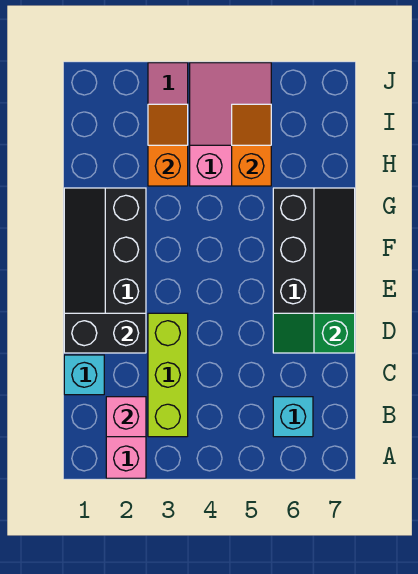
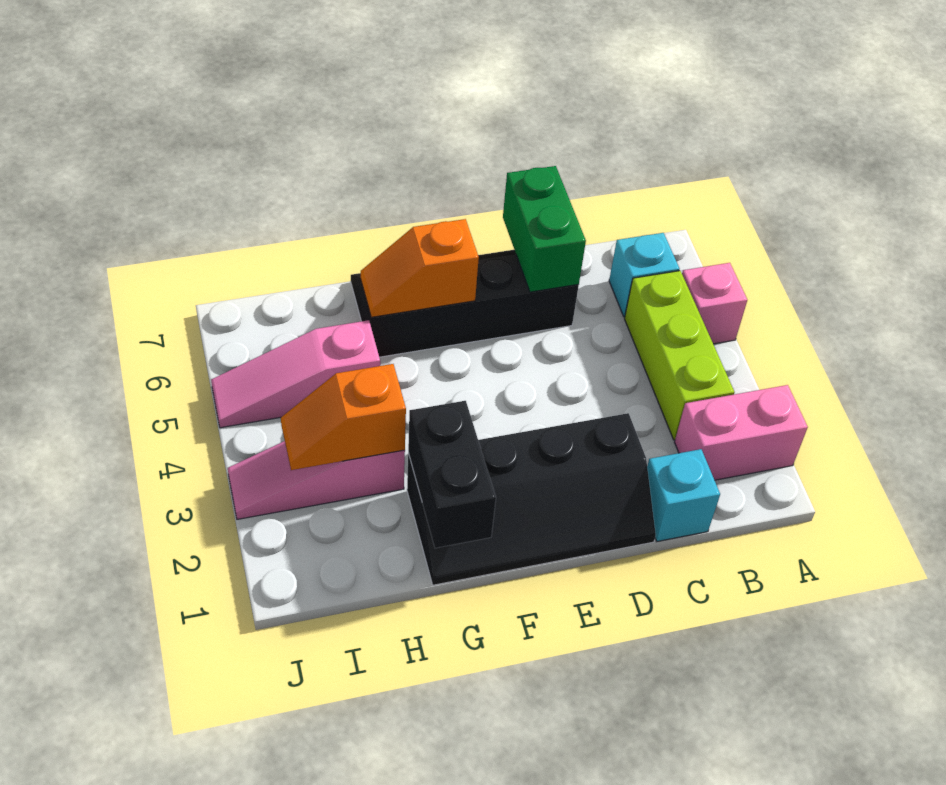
pink 1x1 brick [106,397,146,437] -> pink 1x1 brick moved to [682,263,747,344]
lime 1x3 brick [148,313,188,437] -> lime 1x3 brick turned to [625,271,735,440]
black 1x2 brick [64,313,146,353] -> black 1x2 brick moved to [408,401,496,548]
green 1x2 slope [273,313,355,353] -> green 1x2 brick [503,166,586,292]
pink 2x3 slope [190,63,271,186] -> pink 1x3 slope [211,320,380,428]
orange 1x2 slope [232,104,271,186] -> orange 1x2 slope moved to [360,219,479,317]

